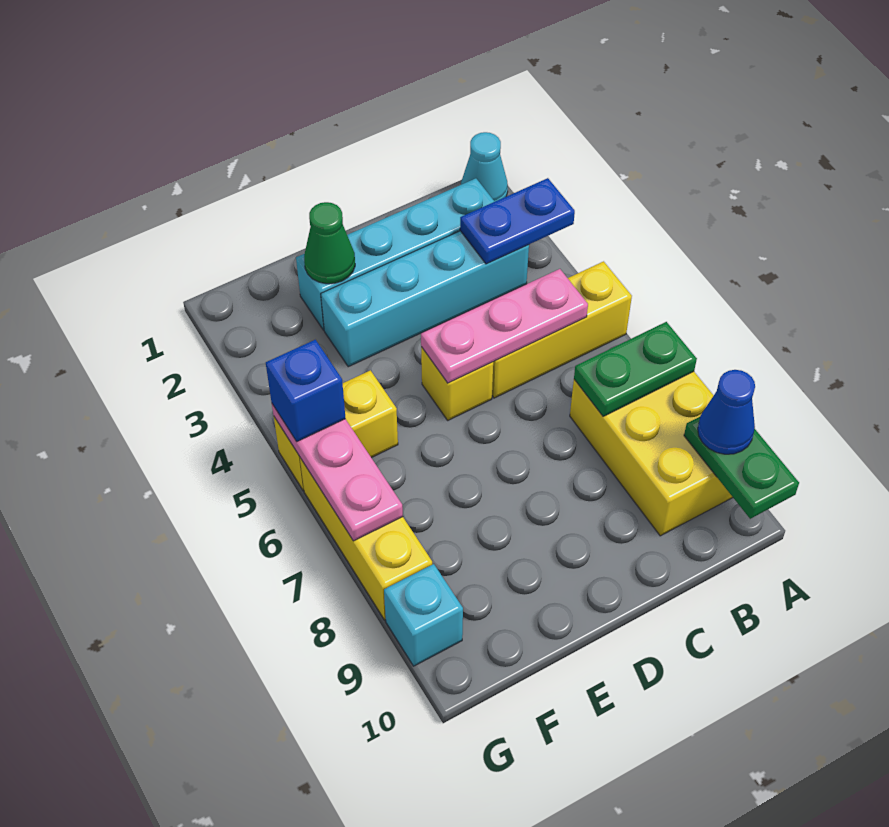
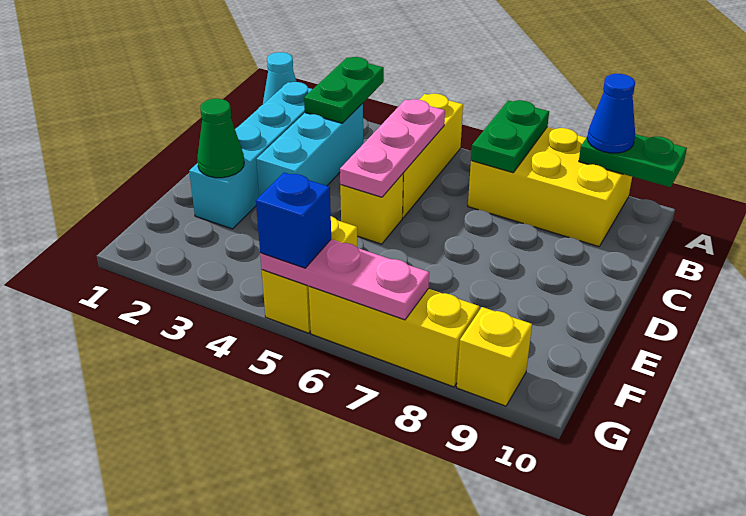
blue 1x2 plate [460,178,575,264] -> green 1x2 plate [304,57,384,123]
cyan 1x4 brick [321,231,529,367] -> cyan 1x3 brick [256,103,363,197]
cyan 1x1 brick [384,564,463,666] -> yellow 1x1 brick [457,307,532,406]

